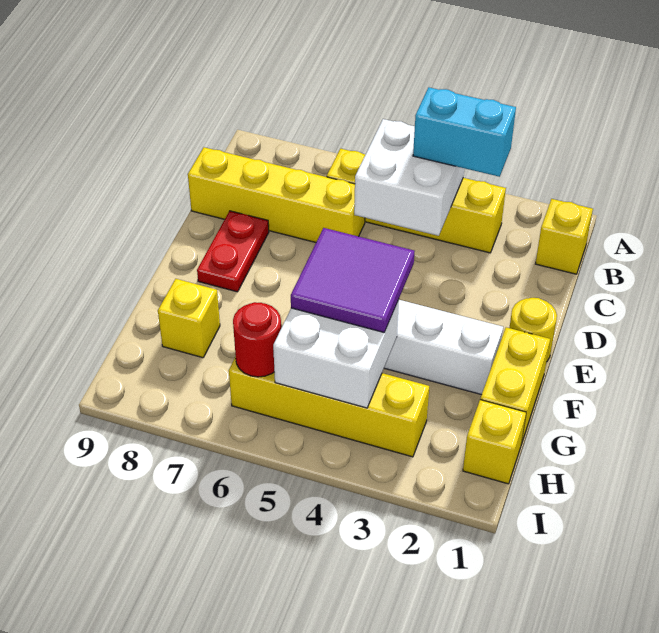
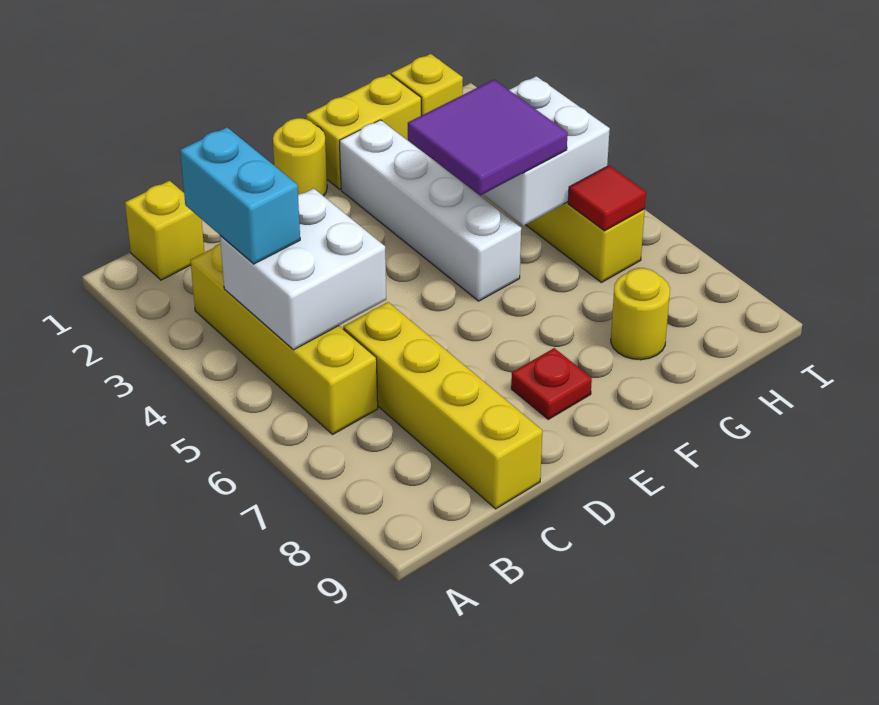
red 1x2 plate [197,211,269,292] -> red 1x1 plate [511,348,592,419]
yellow 1x1 brick [158,279,220,358] -> yellow 1x1 round brick [611,268,670,360]
red 1x1 round brick [233,302,281,377] -> red 1x1 tile [568,165,646,231]

